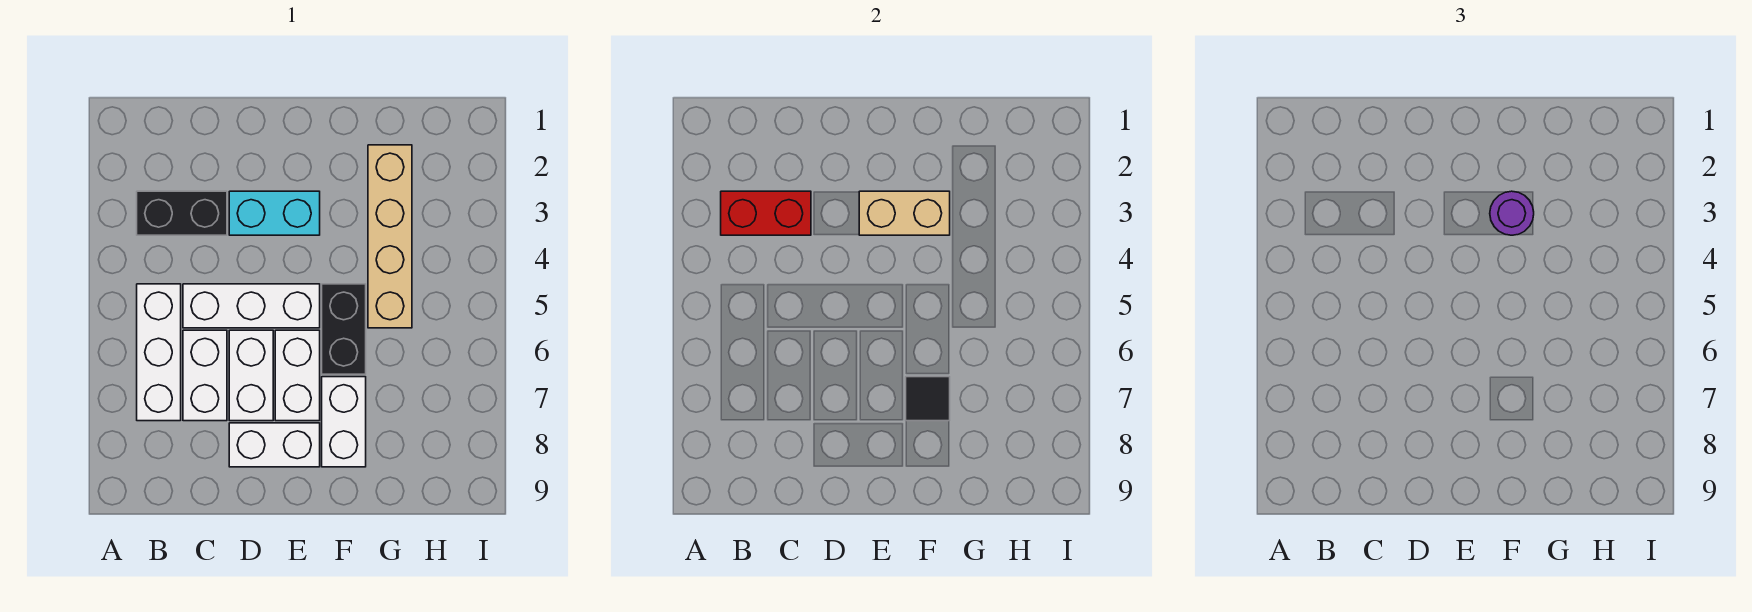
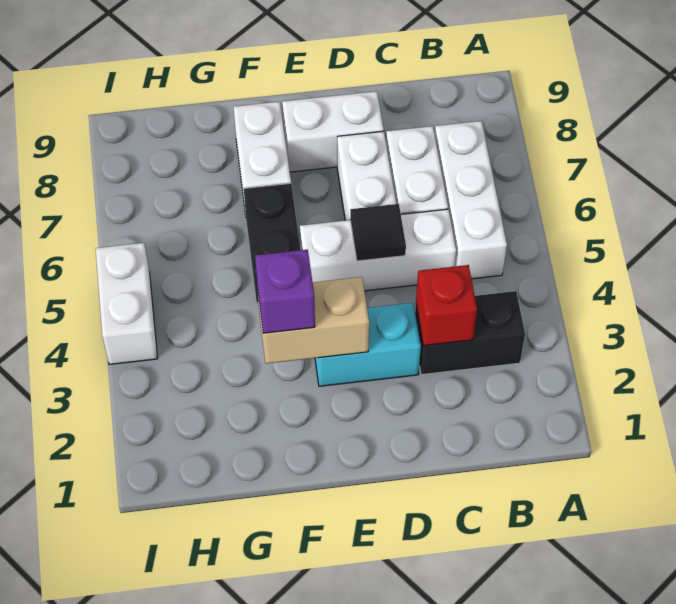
red 1x2 brick [721,191,811,235] -> red 1x1 brick [416,265,477,346]
white 1x2 brick [275,330,320,421] -> white 1x2 brick moved to [96,243,158,365]
purple 1x1 round brick [1490,191,1534,235] -> purple 1x1 brick [255,250,315,333]
black 1x1 tile [906,377,950,421] -> black 1x1 tile moved to [350,204,406,261]
tan 1x4 brick [368,145,412,328] -> none

